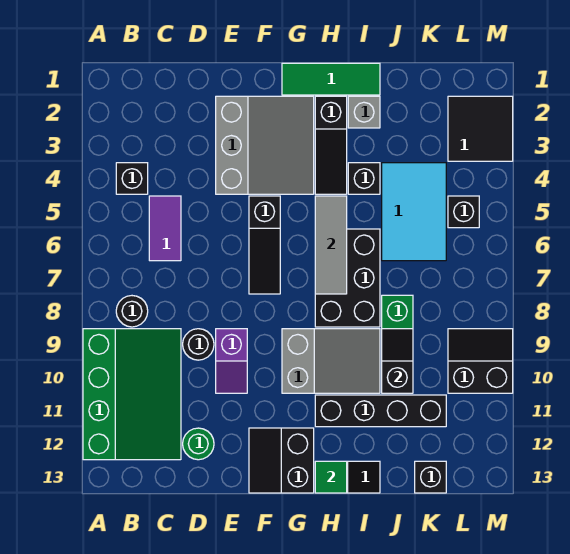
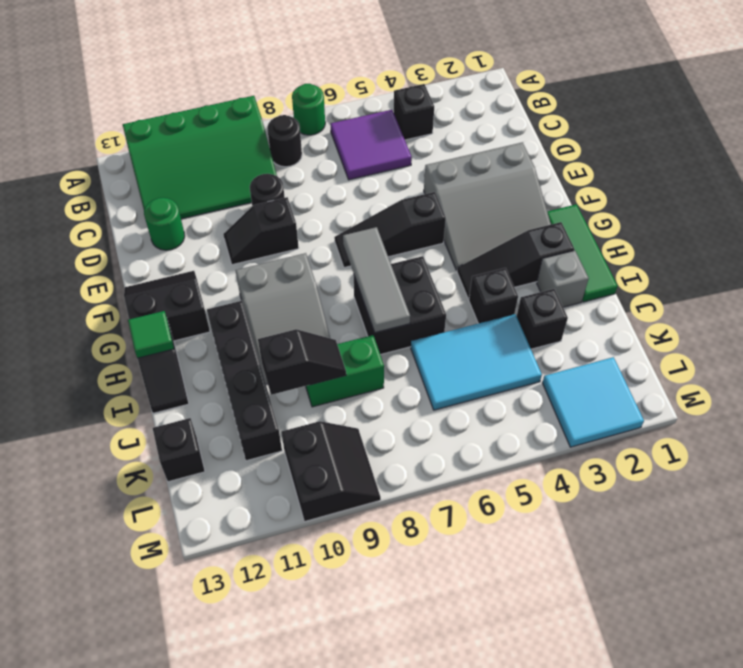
none -> green 1x1 round brick [292,84,325,135]
purple 1x2 tile [149,196,181,261] -> purple 2x2 tile [330,110,412,180]
purple 1x2 slope [216,329,247,393] -> black 1x2 slope [223,197,299,265]
grey 1x3 tile [315,196,347,294] -> grey 1x3 tile turned to [343,227,410,333]
black 2x3 brick [315,229,380,327] -> black 2x2 brick [354,256,446,355]
black 2x2 tile [448,96,513,161] -> cyan 2x2 tile [542,357,644,447]
black 1x1 brick [448,196,479,228] -> black 1x1 brick moved to [517,289,568,349]

